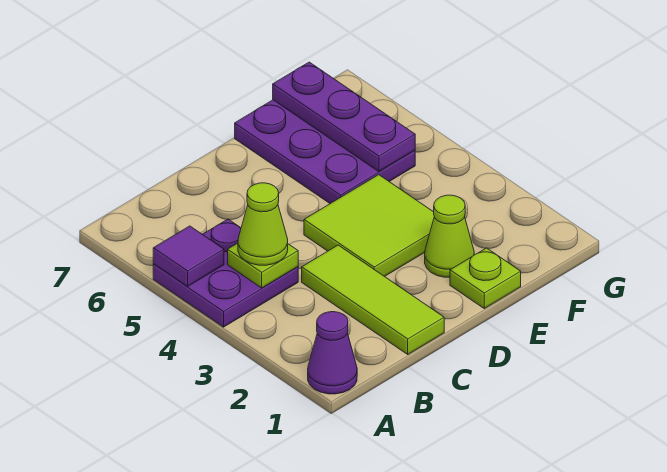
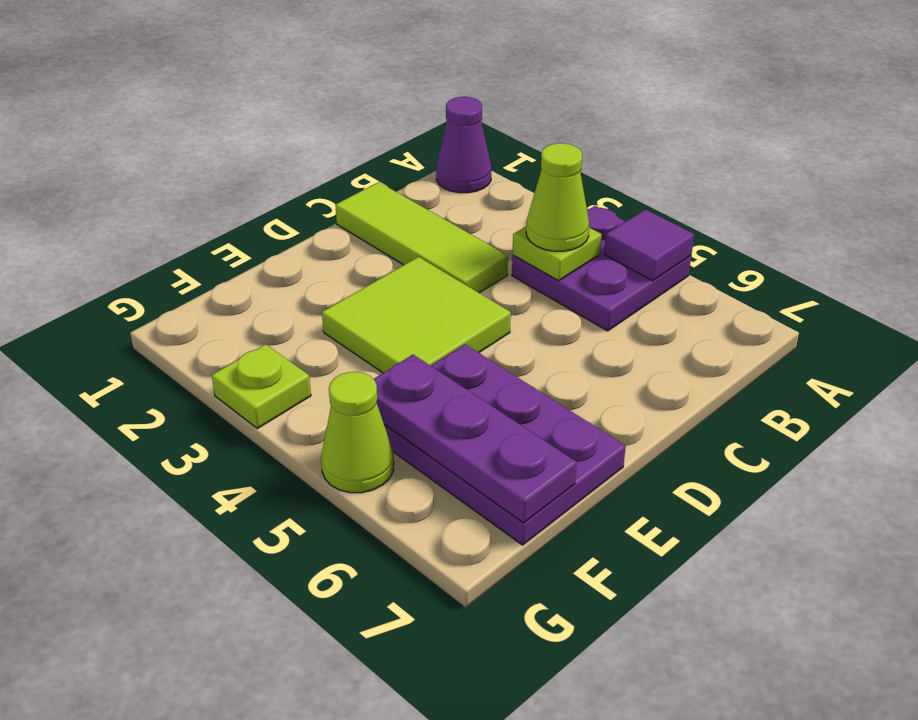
lime 1x1 plate [450,248,521,308] -> lime 1x1 plate moved to [212,344,311,429]
lime 1x1 cone [425,195,474,278] -> lime 1x1 cone moved to [321,372,394,493]

